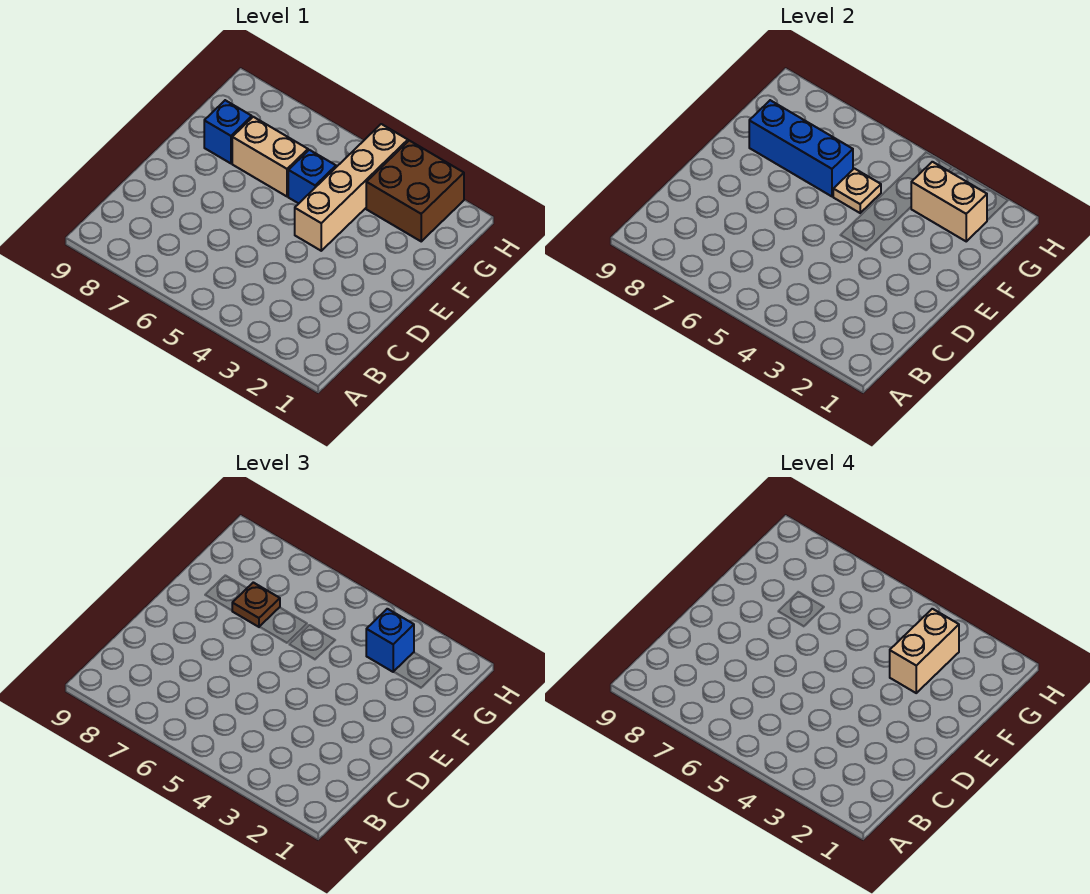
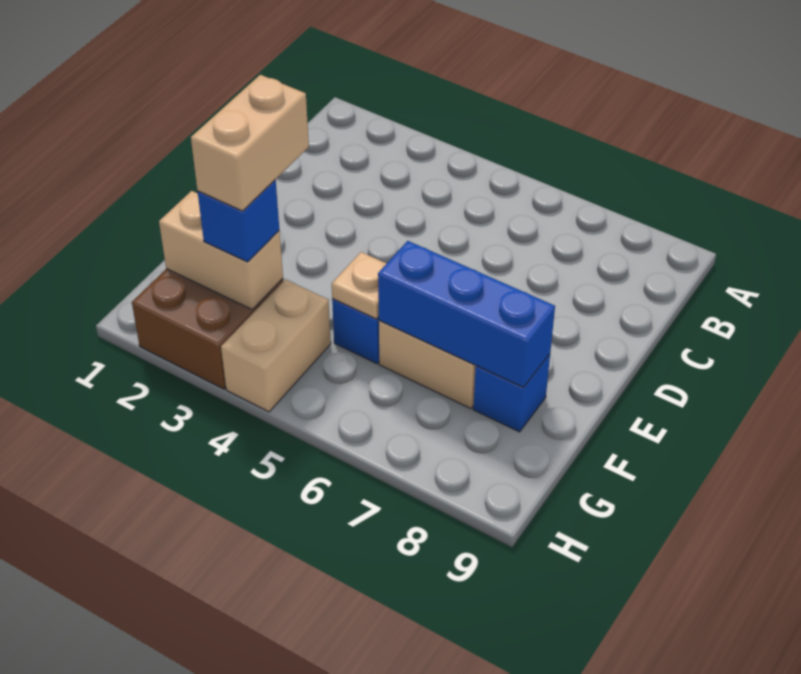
tan 1x4 brick [295,124,408,251] -> tan 1x2 brick [221,280,331,412]
brown 1x1 plate [232,582,280,627] -> none

